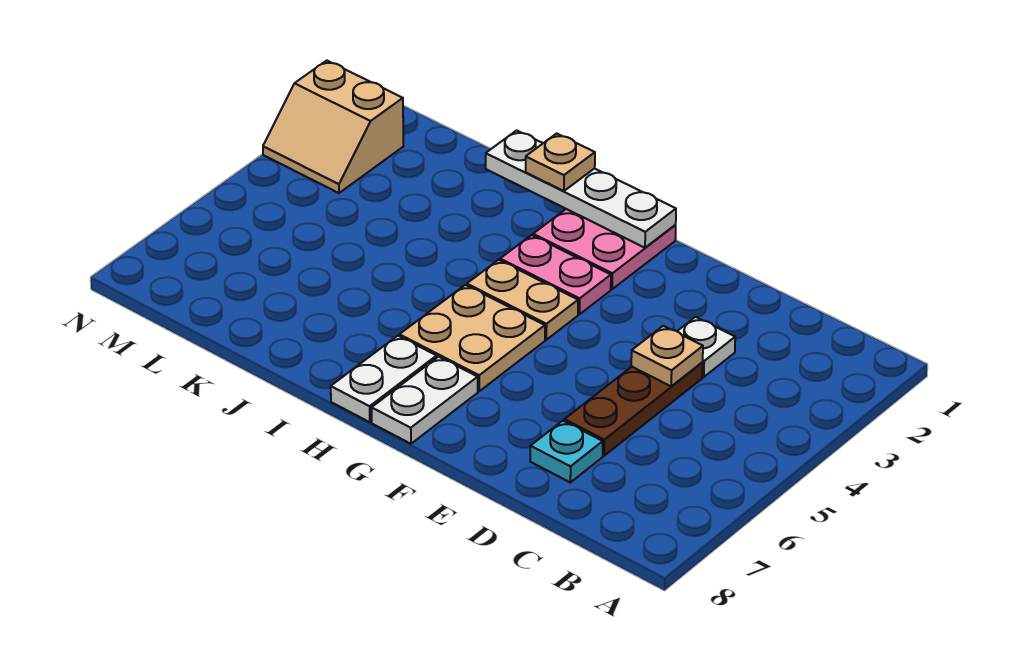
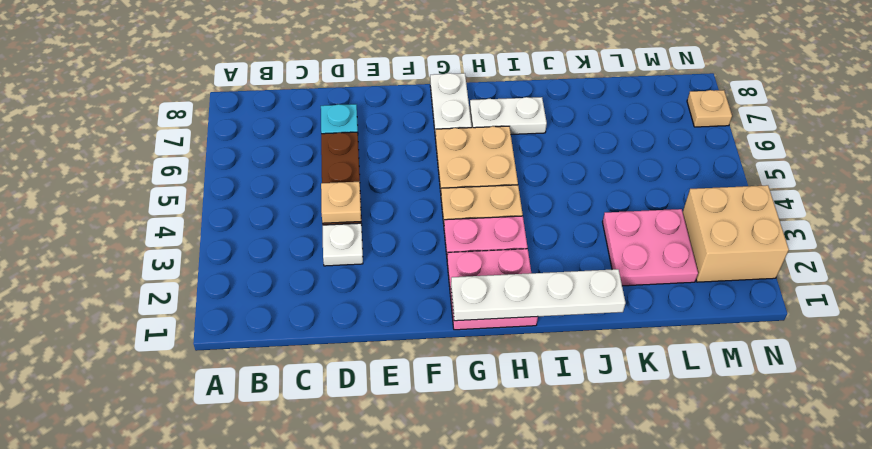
white 1x2 plate [331,336,437,422] -> white 1x2 plate turned to [470,97,547,134]
tan 1x1 plate [526,133,595,191] -> tan 1x1 plate moved to [687,90,732,127]
none -> pink 2x2 plate [603,209,698,286]
tan 2x2 slope [263,61,404,193] -> tan 2x2 brick [683,185,789,282]

